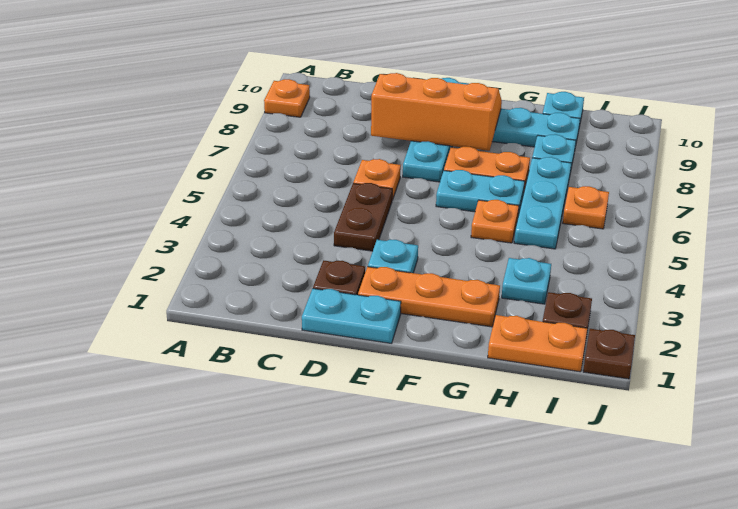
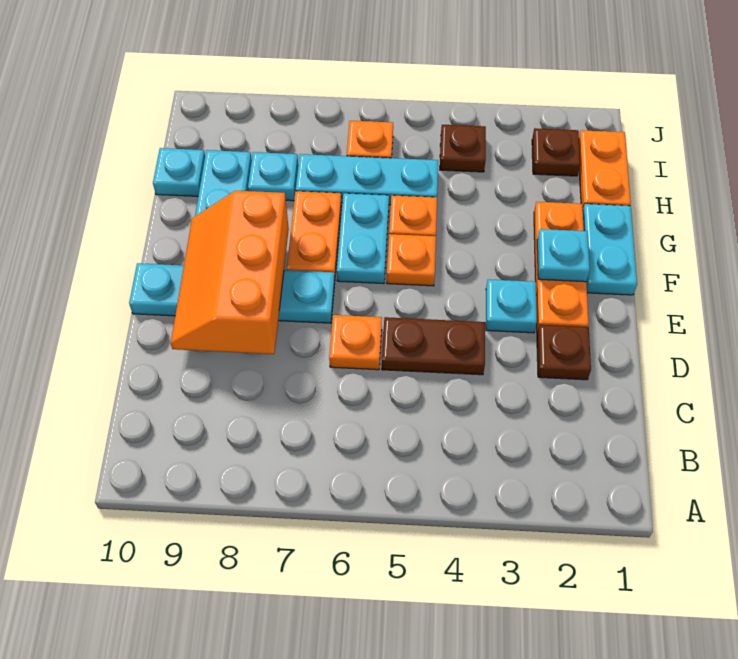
orange 1x1 plate [264,79,310,117] -> orange 1x1 plate moved to [387,234,436,286]
cyan 1x2 plate [302,289,401,343] -> cyan 1x2 plate moved to [583,204,637,295]
cyan 1x1 plate [502,258,551,304] -> cyan 1x1 plate moved to [537,229,590,282]
brown 1x1 plate [583,329,635,379] -> brown 1x1 plate moved to [440,125,486,172]

